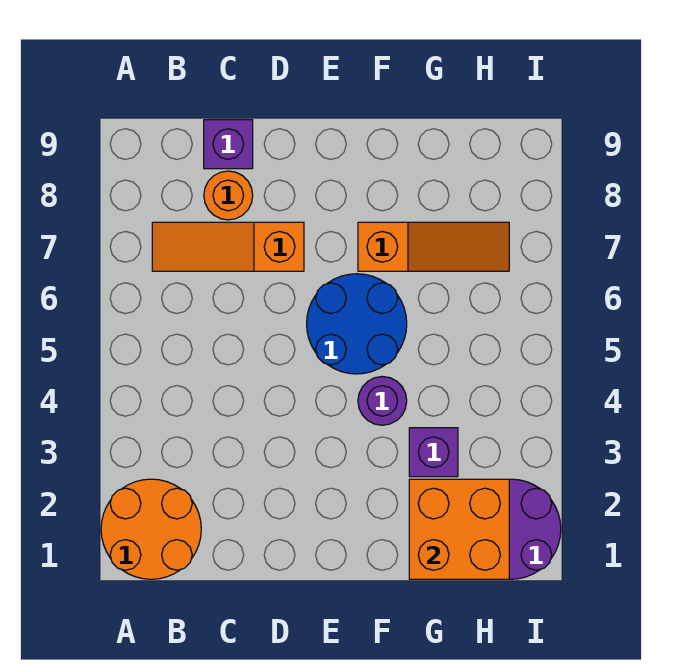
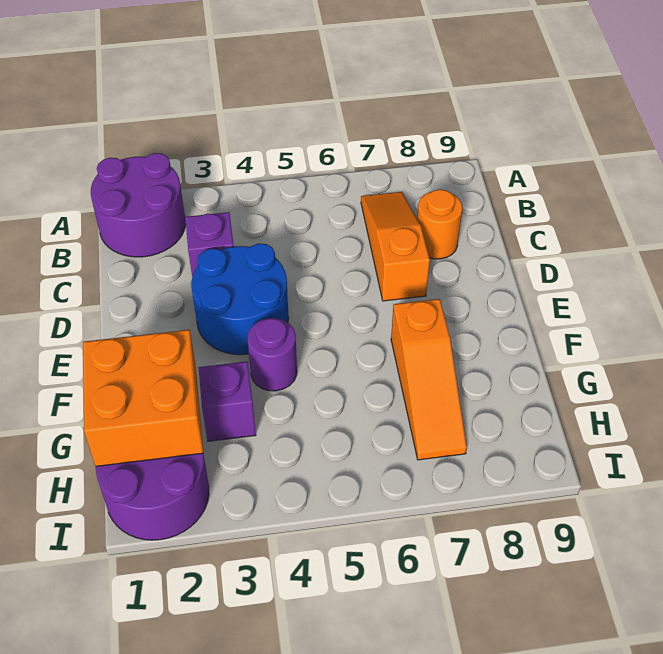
orange 2x2 round brick [101,479,201,579] -> purple 2x2 round brick [91,153,186,257]
purple 1x1 brick [204,120,253,169] -> purple 1x1 brick moved to [185,212,234,276]
blue 2x2 round brick [307,274,407,374] -> blue 2x2 round brick moved to [191,243,289,355]

